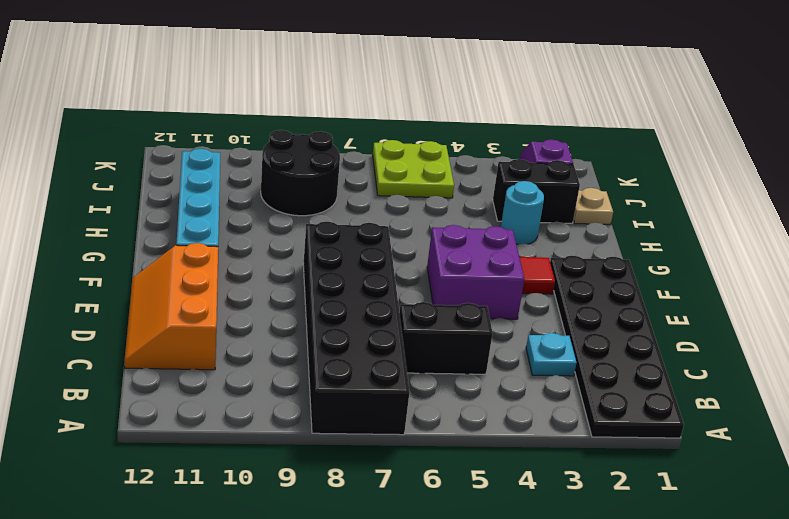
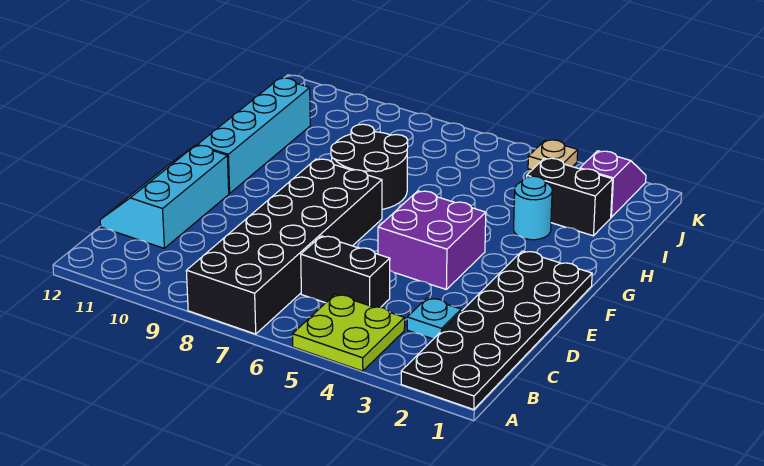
orange 2x3 slope [125,243,218,370] -> cyan 2x3 slope [100,145,229,248]
red 1x1 tile [519,257,555,294] -> none
tan 1x1 plate [573,188,613,225] -> tan 1x1 plate moved to [528,140,578,170]
black 2x2 round brick [261,130,340,216] -> black 2x2 round brick moved to [331,124,408,209]
lime 2x2 plate [373,140,454,198] -> lime 2x2 plate moved to [293,294,405,371]

